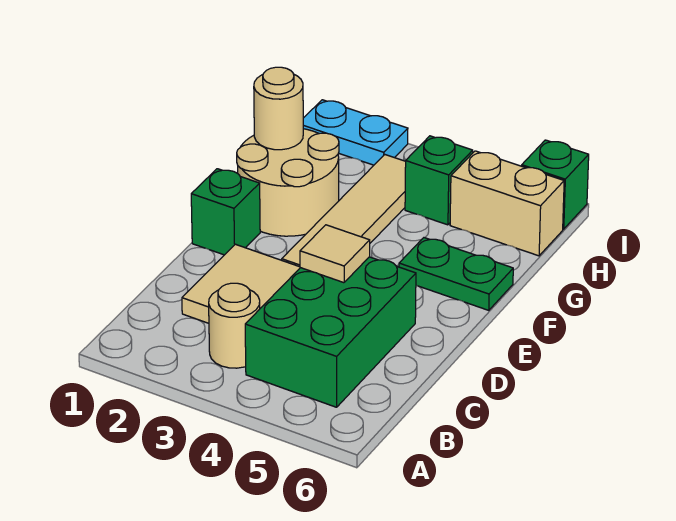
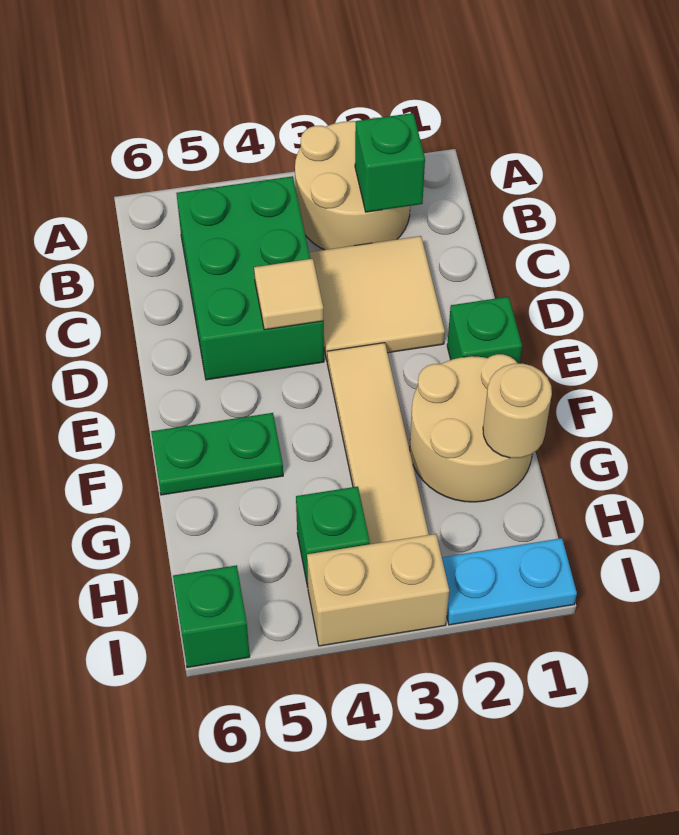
none -> green 1x1 brick [355,113,425,212]
tan 1x1 round brick [209,283,260,368] -> tan 2x2 round brick [295,118,410,250]
tan 1x2 brick [450,151,564,256] -> tan 1x2 brick moved to [307,534,449,646]

